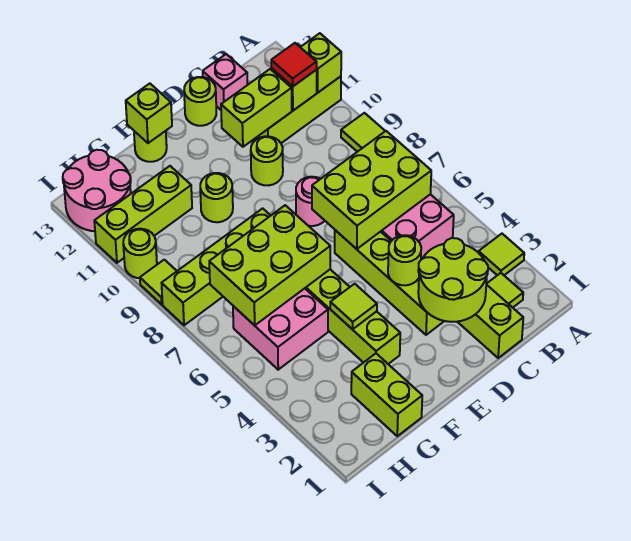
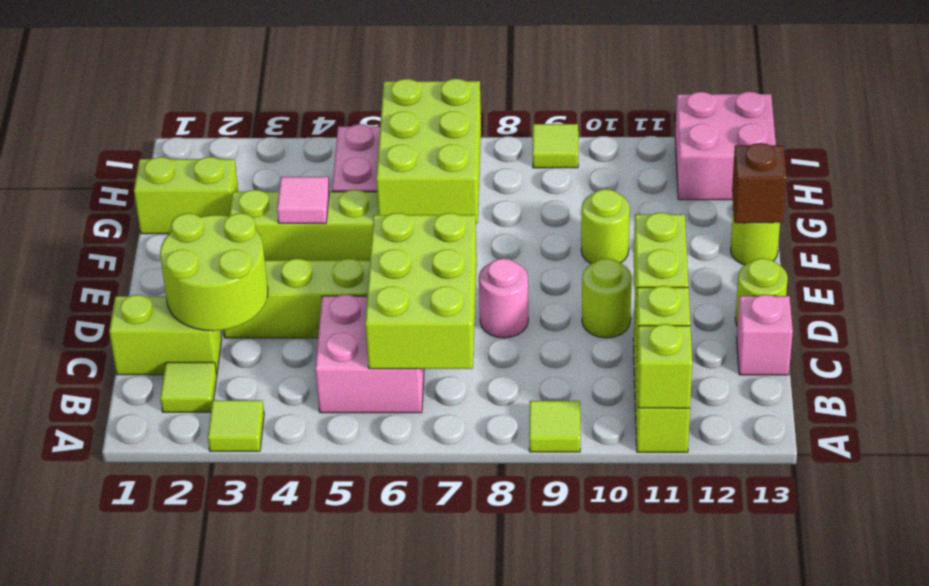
red 1x1 tile [271,43,317,86] -> none
lime 1x1 round brick [388,235,421,285] -> none
lime 1x1 tile [330,284,377,329] -> pink 1x1 tile [277,177,329,223]
lime 1x4 brick [162,208,271,325] -> none
lime 1x1 brick [126,84,172,143] -> brown 1x1 brick [732,143,787,223]
lime 1x3 brick [94,166,192,263] -> none
pink 2x2 round brick [63,150,131,231] -> pink 2x2 brick [675,92,776,200]
lime 1x1 round brick [123,229,157,278] -> none

